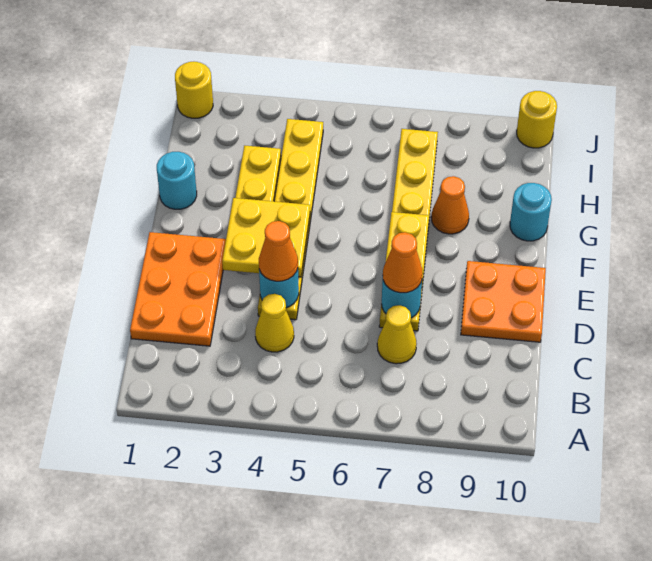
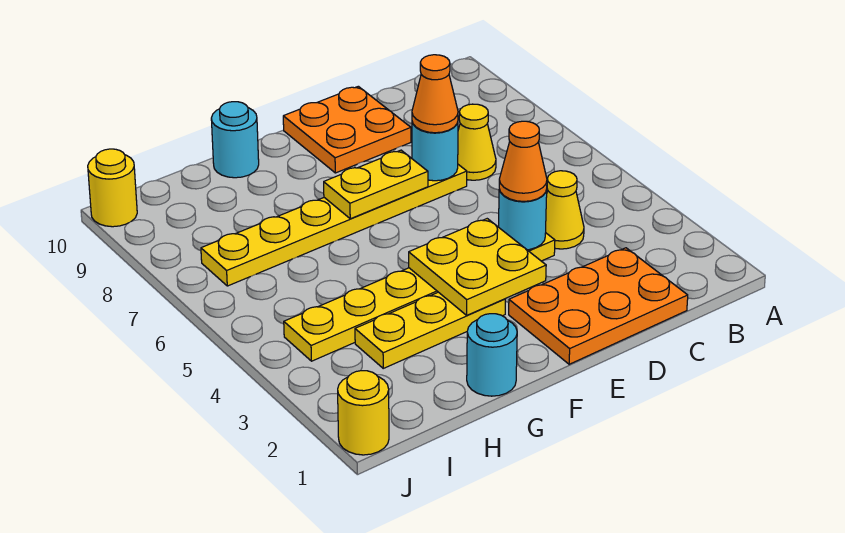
orange 1x1 cone [431,176,469,234] -> none

